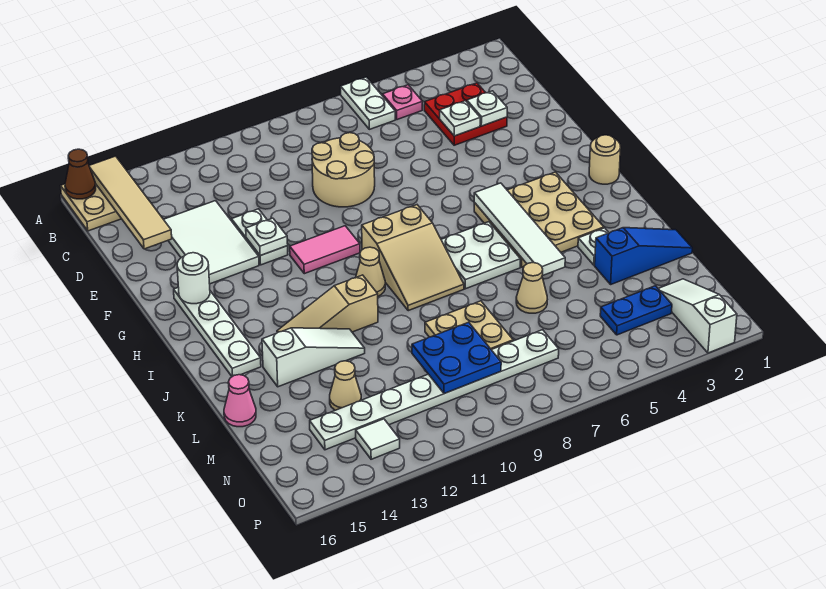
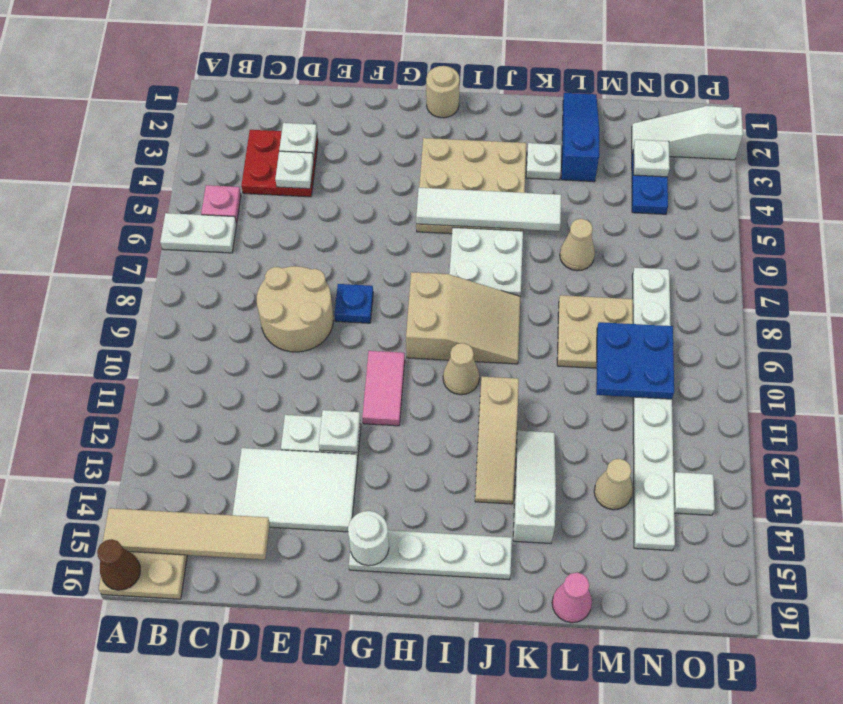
none -> blue 1x1 plate [334,284,373,323]
none -> white 1x1 plate [633,140,670,177]

